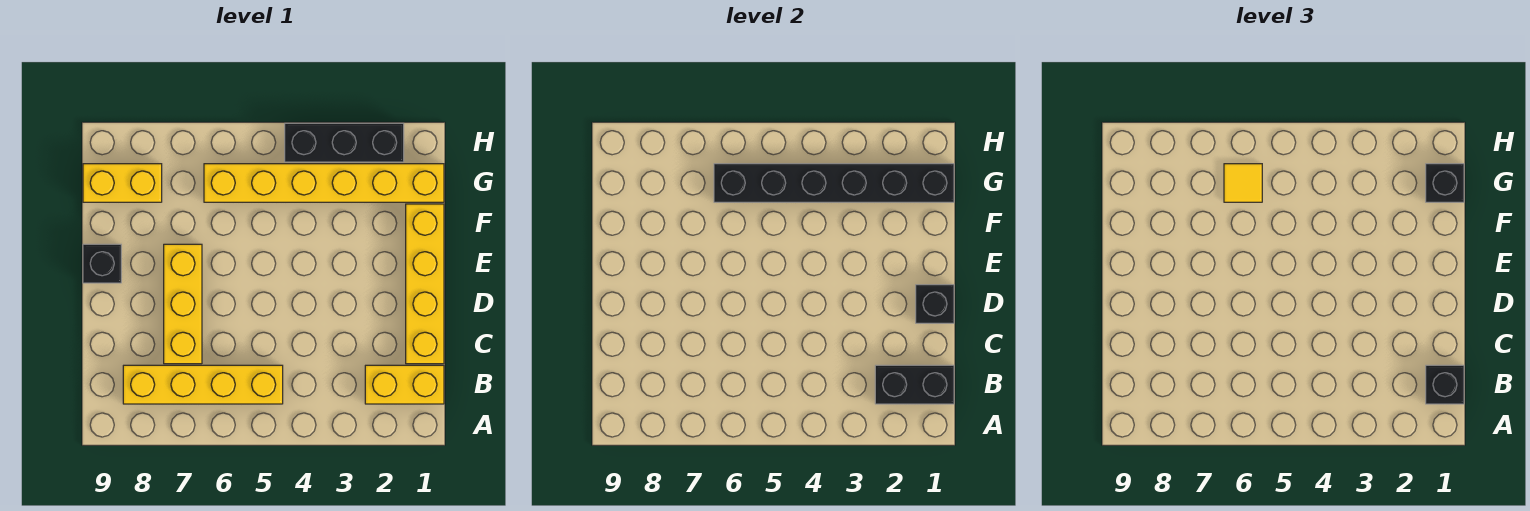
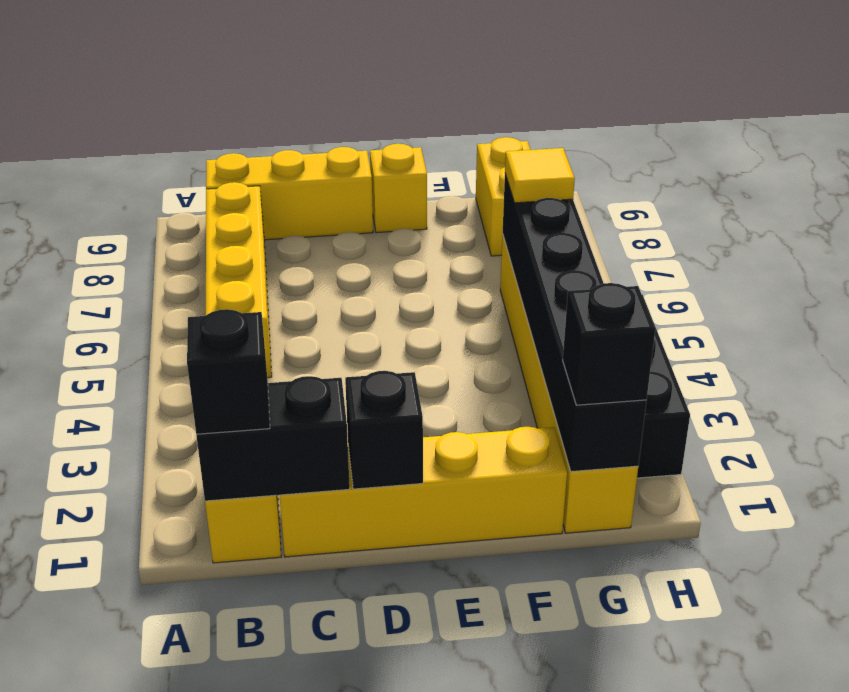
black 1x2 brick [875,365,954,404] -> black 1x2 brick turned to [196,376,350,501]
yellow 1x3 brick [164,244,202,364] -> yellow 1x3 brick moved to [206,147,373,240]
black 1x1 brick [83,244,121,283] -> yellow 1x1 brick [370,144,427,233]

